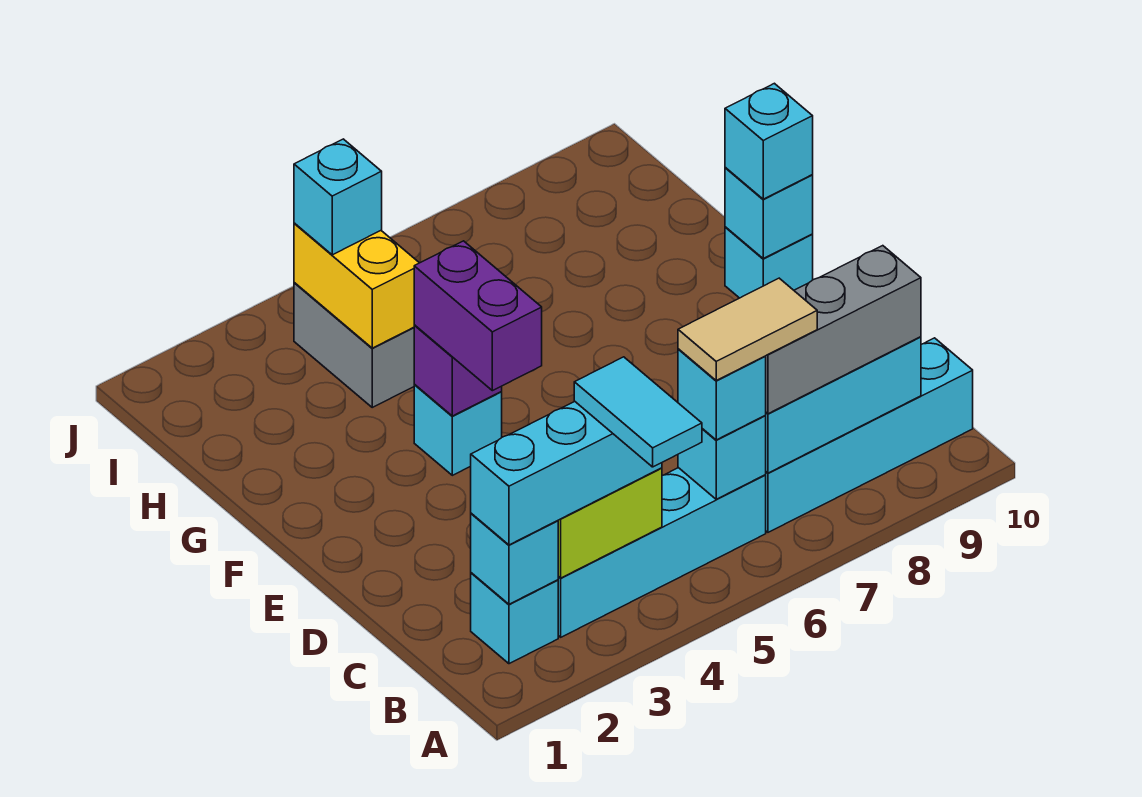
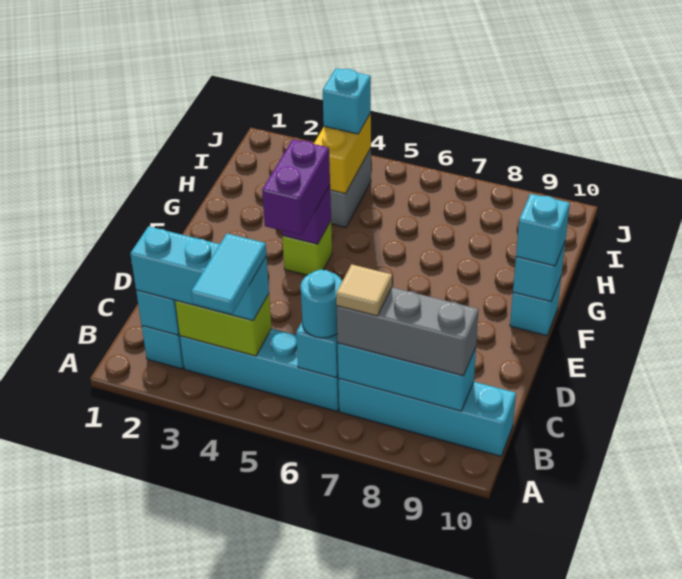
cyan 1x1 brick [678,349,766,440] -> cyan 1x1 round brick [301,270,342,338]
tan 1x2 tile [678,278,817,380] -> tan 1x1 tile [336,264,392,316]
cyan 1x1 brick [414,384,502,475] -> lime 1x1 brick [282,221,332,275]

